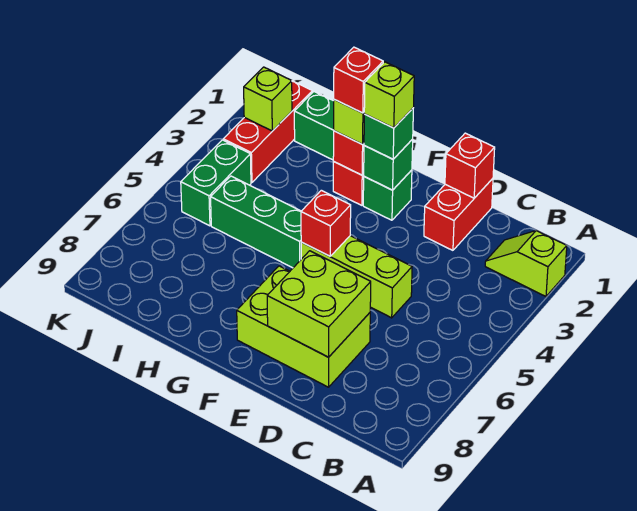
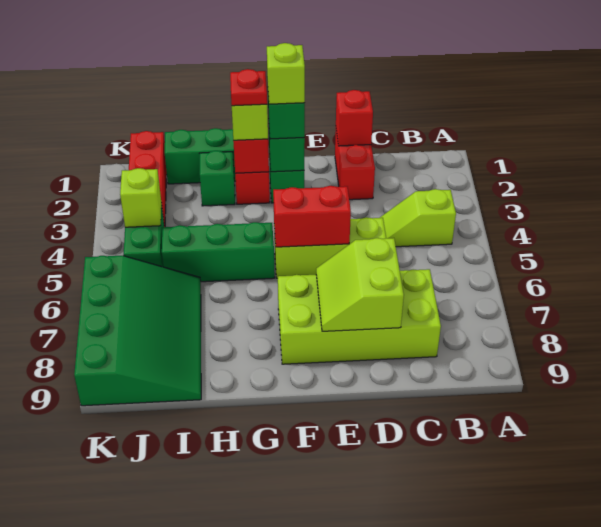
lime 1x2 slope [485,231,567,296] -> lime 1x2 slope moved to [380,189,456,247]
lime 2x3 brick [237,266,370,387] -> lime 2x4 brick [278,269,441,364]
lime 2x2 brick [267,251,371,357] -> lime 2x2 slope [316,238,404,331]
red 1x1 brick [301,190,351,256] -> red 1x2 brick [273,186,351,247]
red 1x1 brick [334,47,383,113] -> red 1x1 plate [230,69,267,106]
none -> green 1x1 brick [199,151,235,206]
none -> green 3x4 slope [74,256,201,406]
lime 1x1 brick [244,67,292,131] -> lime 1x1 brick moved to [120,168,161,227]

